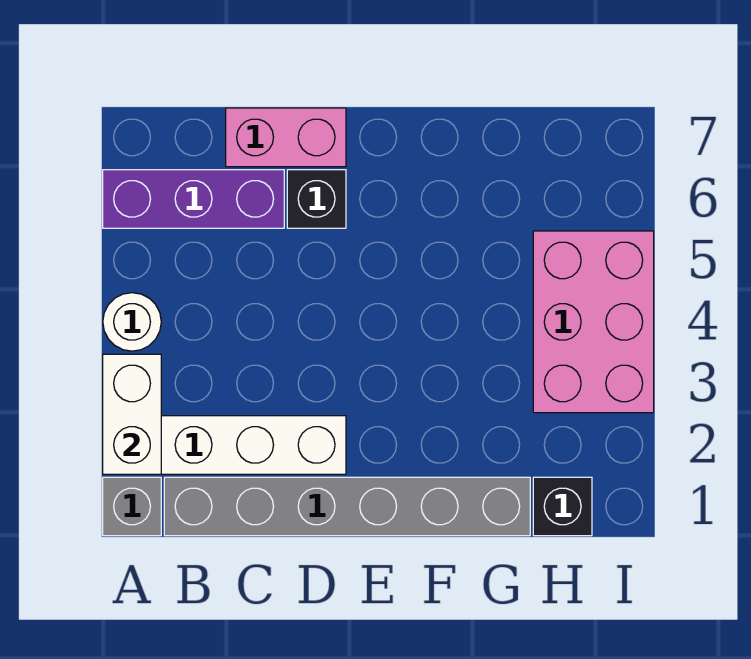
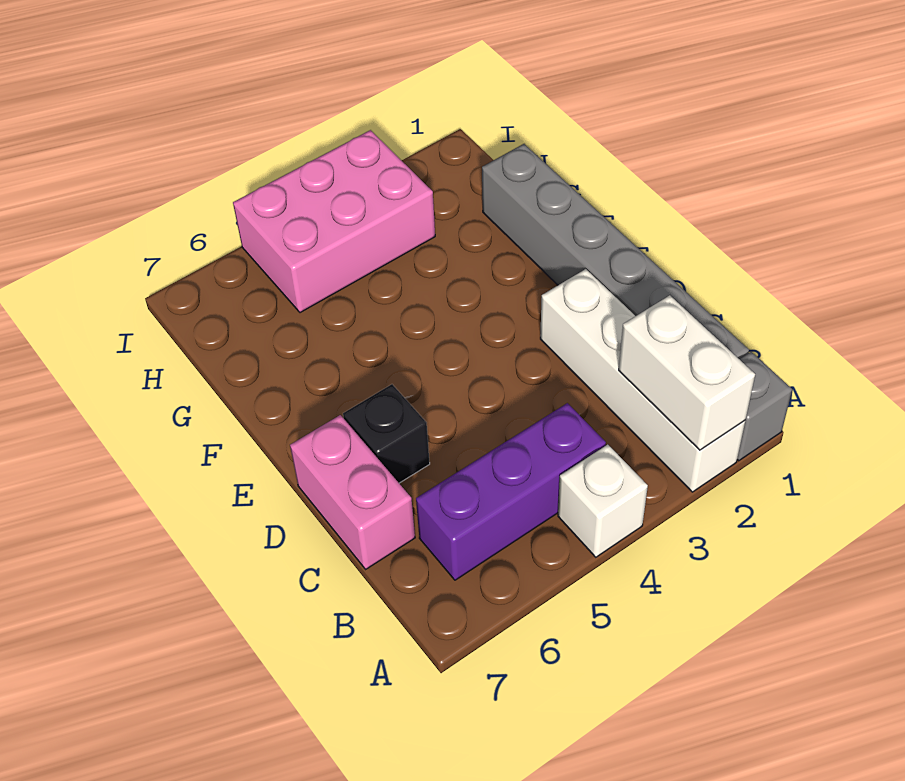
white 1x2 brick [103,354,161,474] -> white 1x2 brick turned to [619,295,755,450]
white 1x1 round brick [103,293,161,351] -> white 1x1 brick [558,445,648,557]
purple 1x3 brick [103,170,284,228] -> purple 1x3 brick turned to [416,403,606,580]
black 1x1 brick [533,477,592,536] -> none

